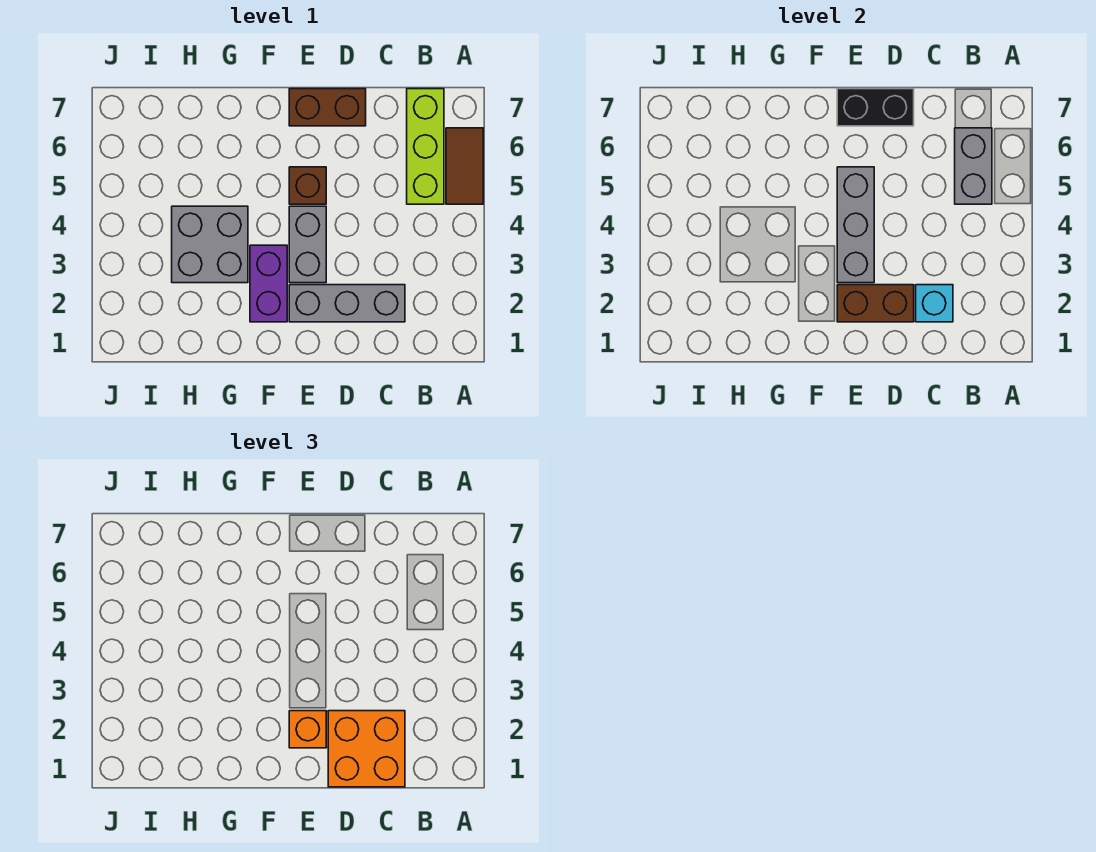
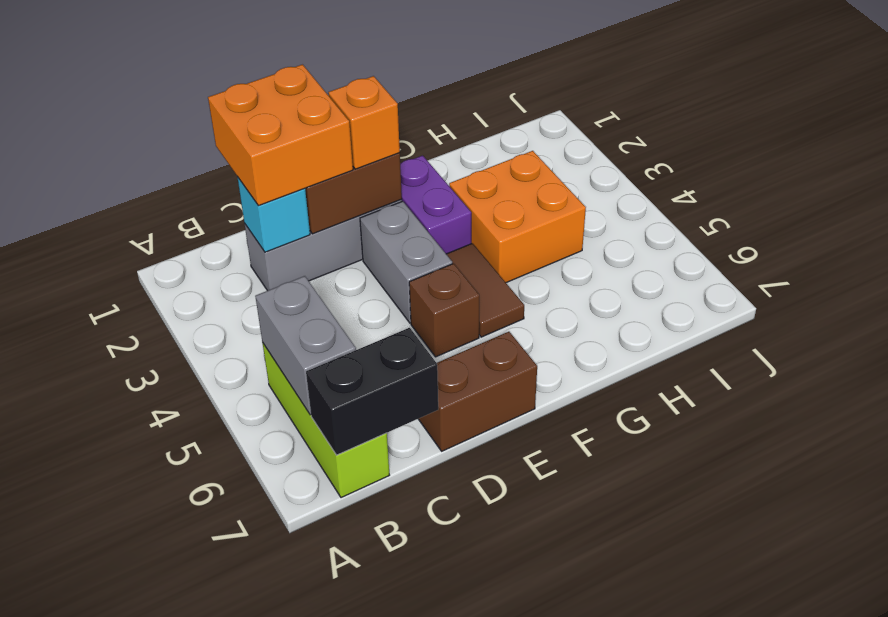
brown 1x2 tile [446,128,483,204] -> brown 1x2 tile moved to [446,243,524,337]
black 1x2 brick [837,89,914,126] -> black 1x2 brick moved to [306,328,438,455]
grey 1x3 brick [837,167,874,283] -> none
grey 2x2 brick [172,206,248,283] -> orange 2x2 brick [449,151,586,283]

